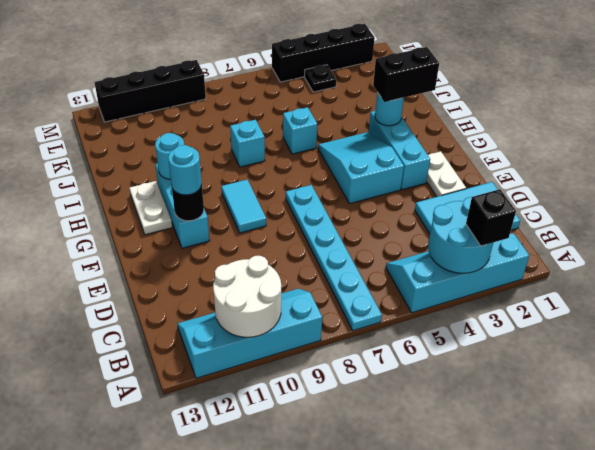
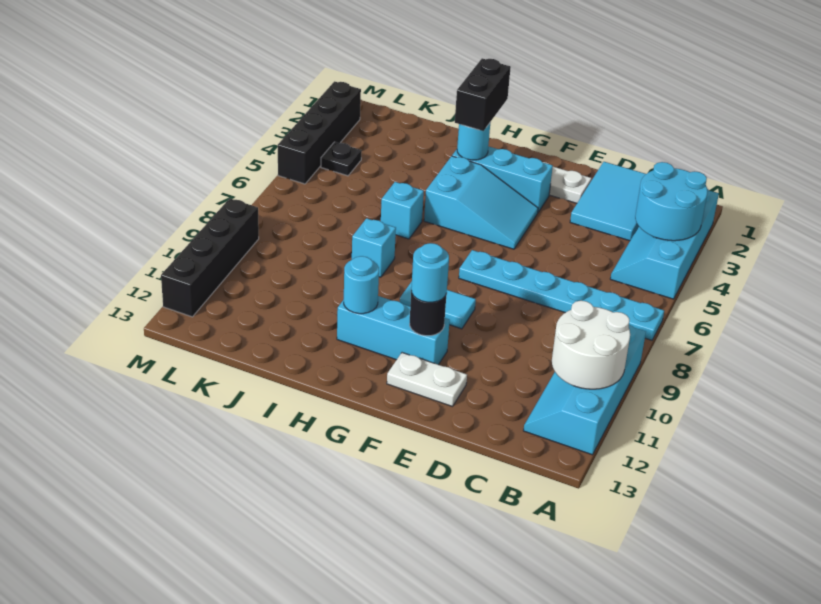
black 1x1 brick [466,189,516,246] -> none
cyan 2x3 slope [318,132,404,204] -> cyan 2x3 slope turned to [424,156,538,249]
white 1x2 plate [130,181,172,235] -> white 1x2 plate moved to [387,353,467,407]

